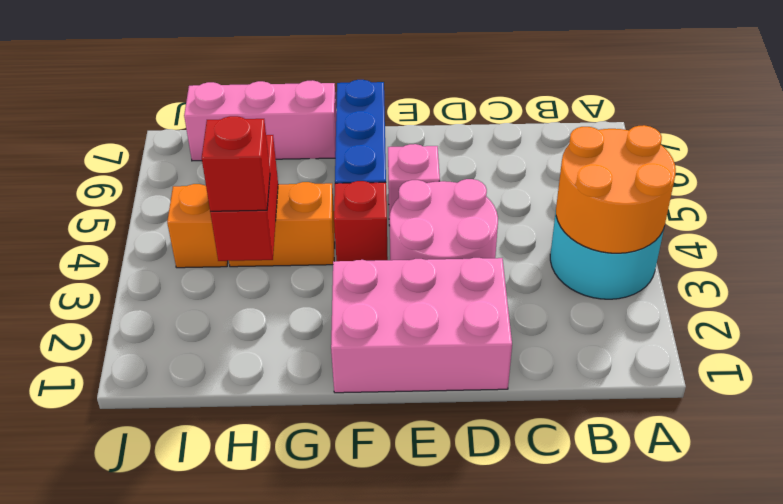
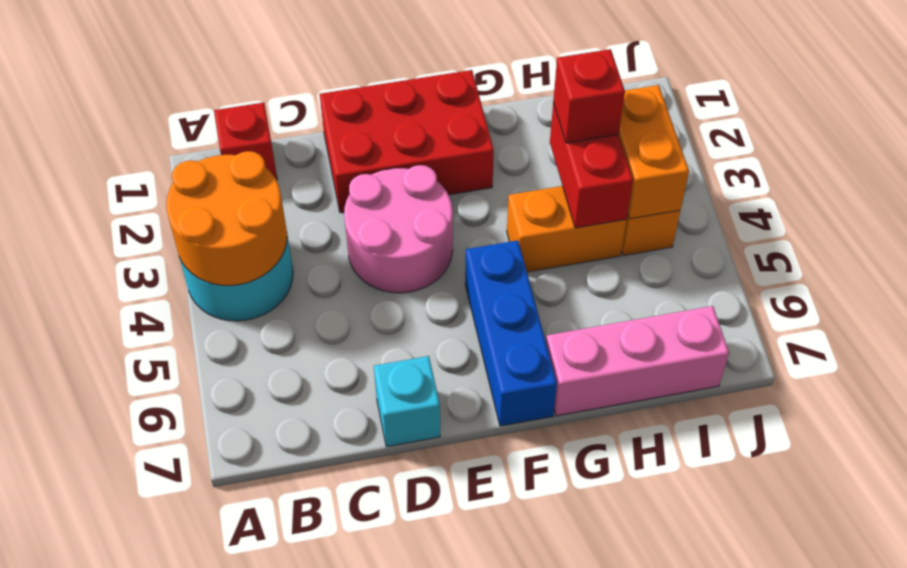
pink 2x3 brick [331,258,512,393] -> red 2x3 brick [319,70,494,213]
none -> cyan 1x1 brick [374,356,440,447]
pink 1x1 brick [388,144,440,226] -> none
red 1x1 brick [334,181,388,261] -> red 1x1 brick moved to [214,103,277,180]
none -> orange 1x2 brick [619,85,689,219]

